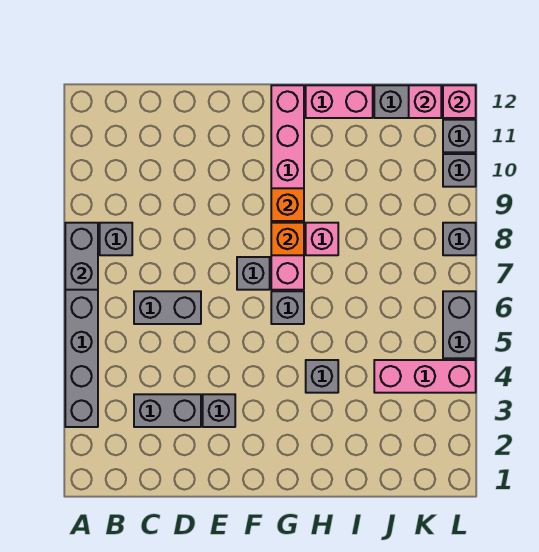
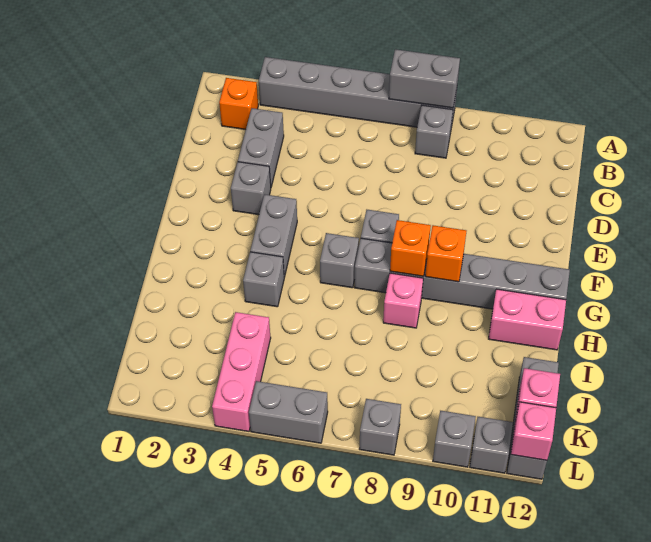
none -> orange 1x1 brick [219,78,258,130]
grey 1x2 brick [134,291,201,324] -> grey 1x2 brick moved to [250,194,297,277]
pink 1x6 brick [271,85,304,290] -> grey 1x6 brick [354,238,570,309]
pink 1x2 brick [306,85,373,118] -> pink 1x2 brick turned to [489,289,566,350]

